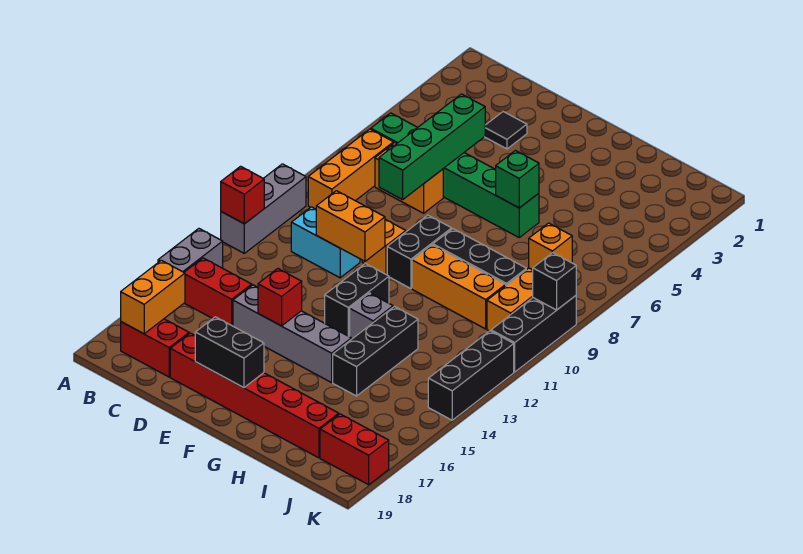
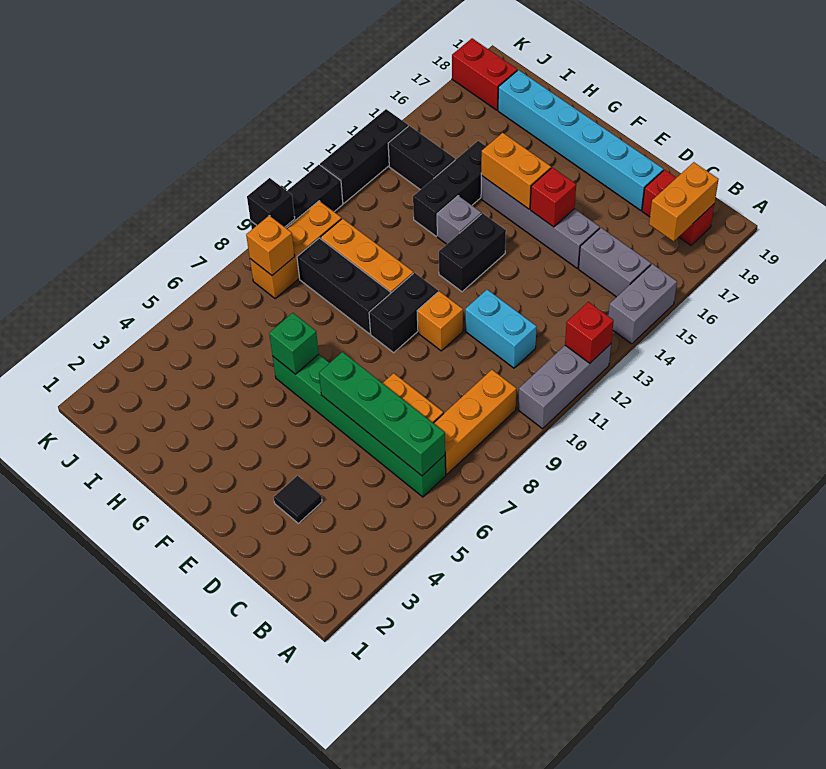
red 1x2 brick [184,258,252,326] -> grey 1x2 brick [579,228,651,297]
green 1x4 brick [379,94,485,200] -> green 1x4 brick turned to [319,352,445,476]
orange 1x2 brick [316,191,385,261] -> orange 1x2 brick moved to [481,133,551,209]
red 1x6 brick [170,333,339,458] -> cyan 1x6 brick [498,70,663,210]
black 1x2 brick [195,317,264,388] -> black 1x2 brick moved to [388,126,455,190]

